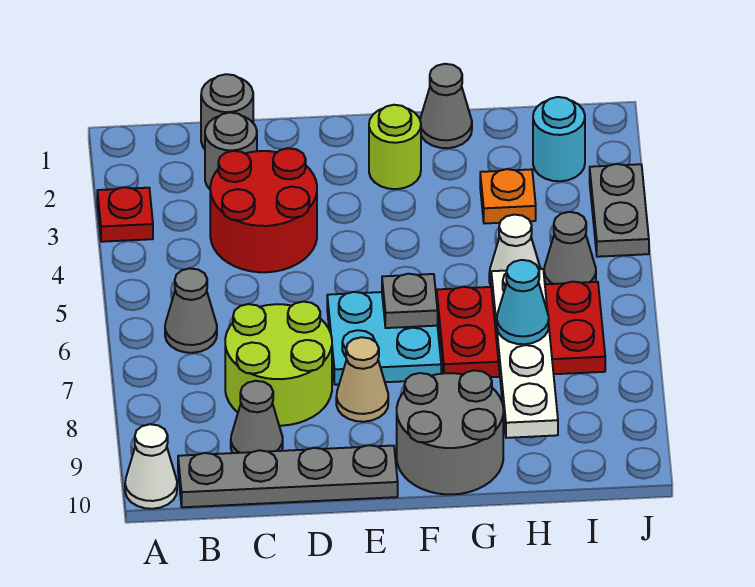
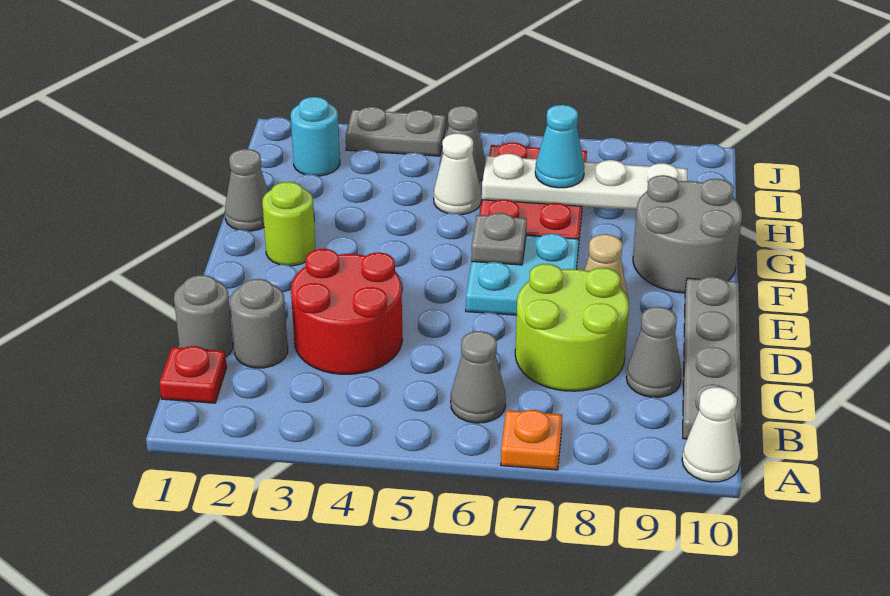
red 1x1 plate [97,187,153,242] -> red 1x1 plate moved to [159,346,227,403]
orange 1x1 plate [480,169,536,224] -> orange 1x1 plate moved to [501,410,562,470]

